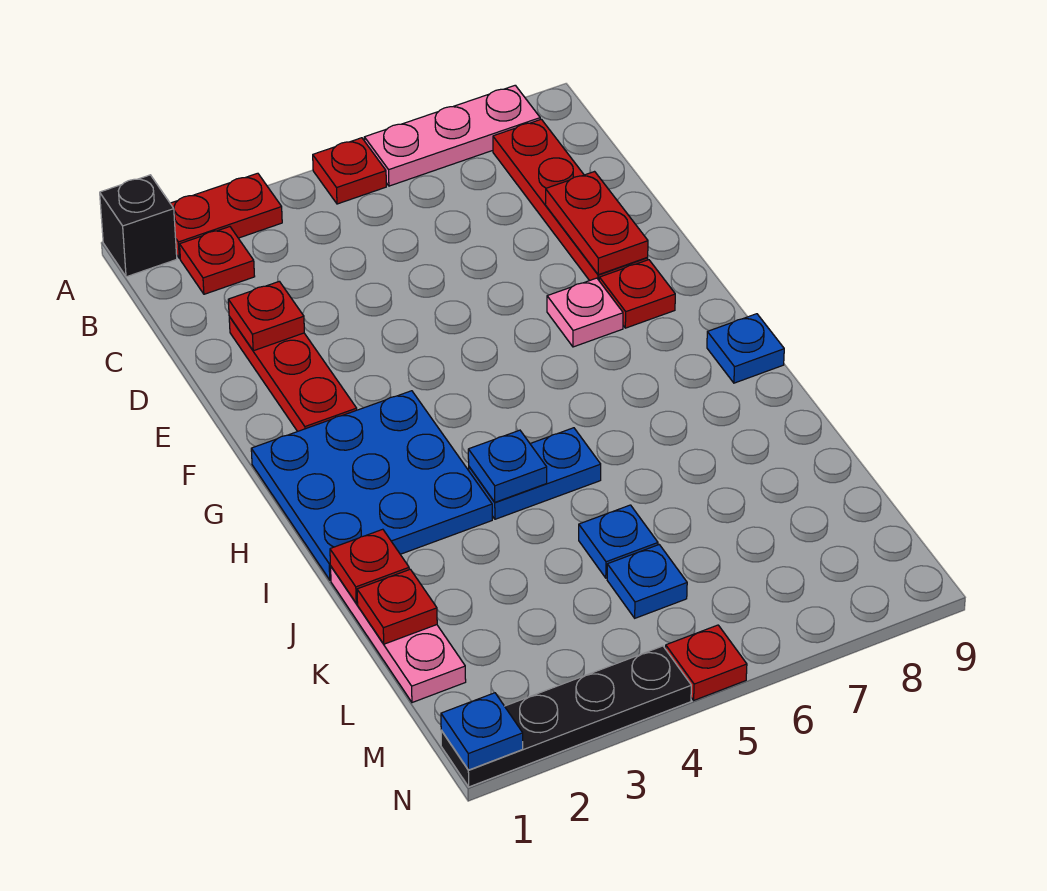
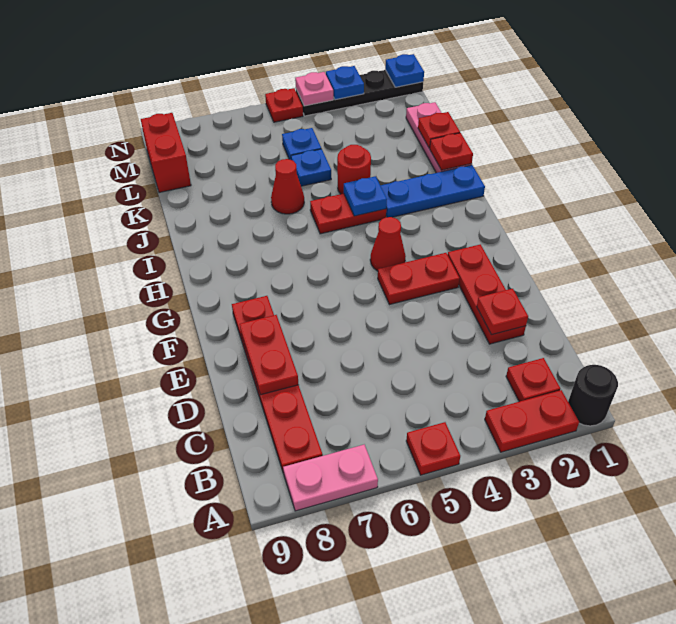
black 1x1 brick [100,175,177,277] -> black 1x1 round brick [568,365,618,426]
pink 1x3 plate [364,85,540,186] -> pink 1x2 plate [283,445,378,511]
none -> red 1x2 plate [378,253,460,305]
pink 1x1 plate [547,278,623,347] -> pink 1x1 plate moved to [295,72,333,106]
blue 3x3 plate [251,391,492,580] -> blue 1x3 plate [380,165,485,217]
none -> red 1x1 cone [370,217,406,271]
blue 1x1 plate [707,314,784,383] -> blue 1x1 plate moved to [326,66,364,100]
blue 1x2 plate [469,428,601,519] -> red 1x2 plate [310,194,386,234]
none -> red 1x1 round brick [337,145,371,194]
none -> red 1x1 cone [271,159,304,214]
none -> red 1x2 brick [141,113,191,193]

